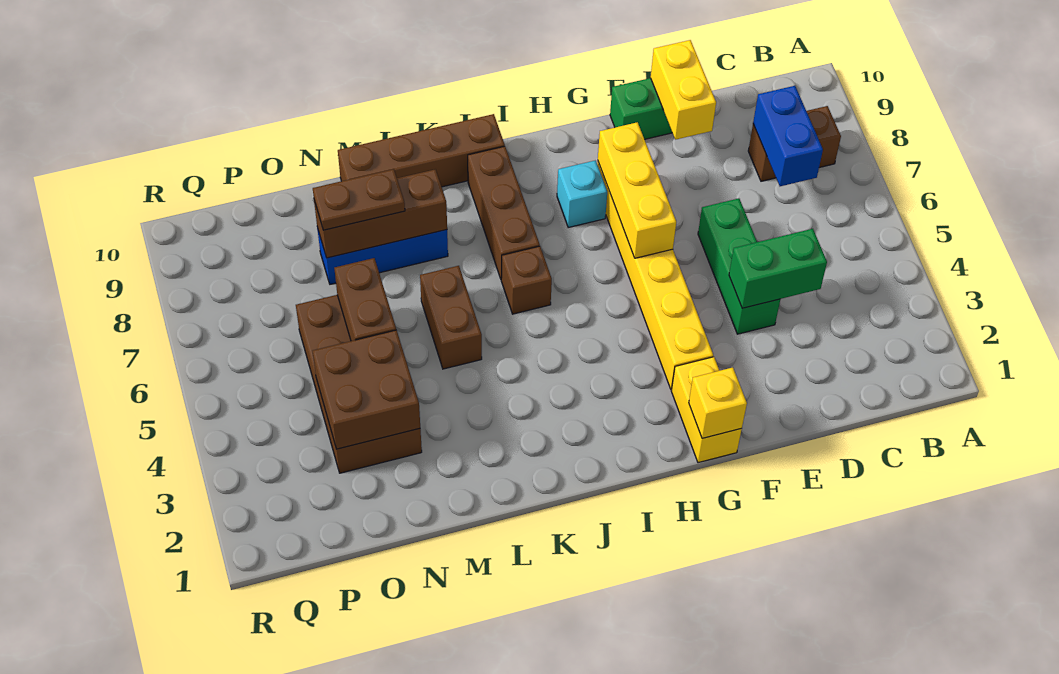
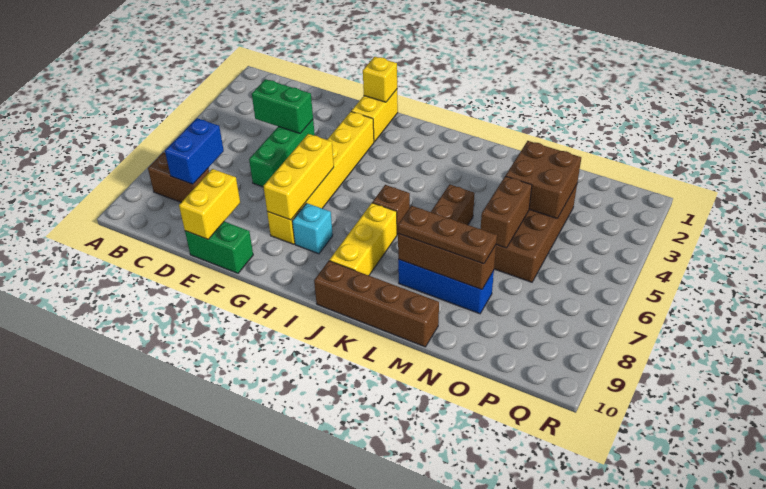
brown 1x3 brick [468,146,540,279] -> yellow 1x3 brick [330,203,397,275]
brown 1x2 plate [313,169,405,230] -> brown 1x3 plate [398,206,497,264]

